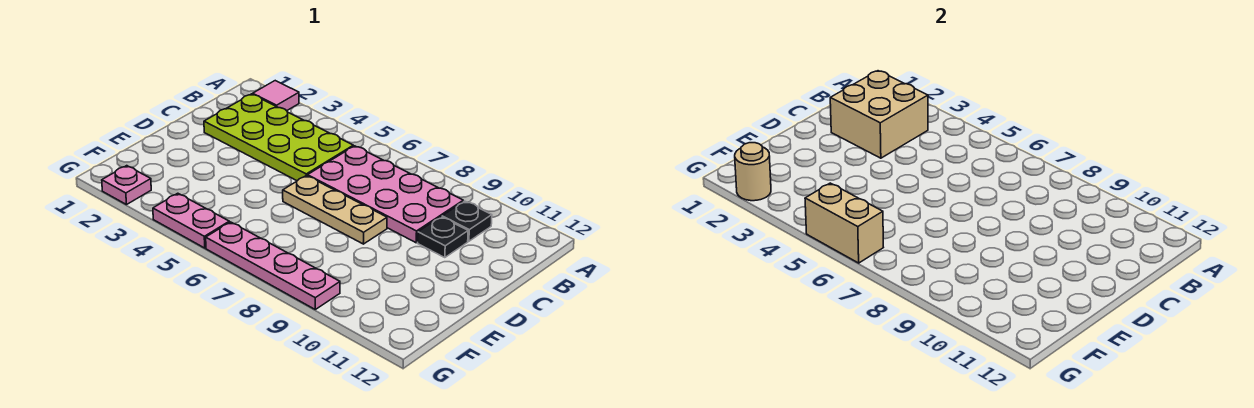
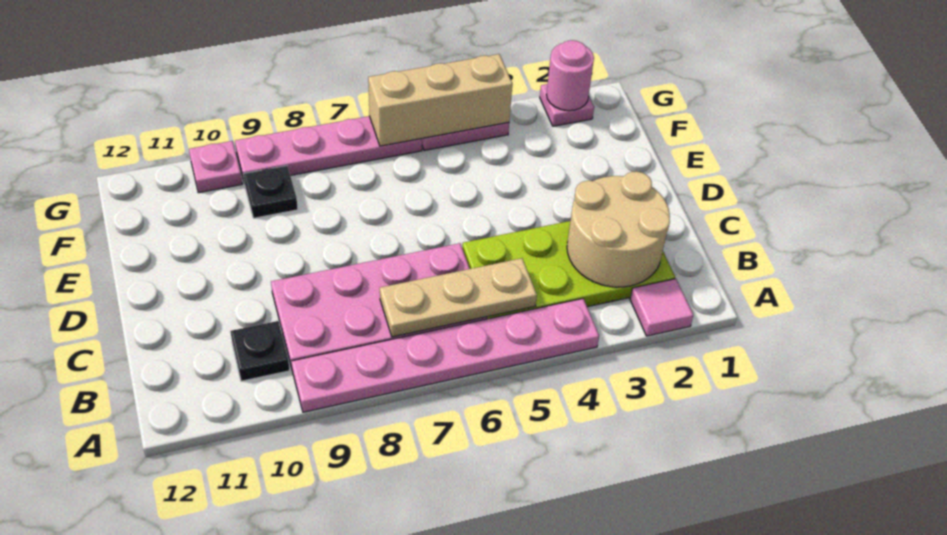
none -> pink 1x6 plate [291,299,599,412]
tan 2x2 brick [830,71,928,158] -> tan 2x2 round brick [567,172,670,287]
black 1x1 plate [418,217,468,258] -> black 1x1 plate moved to [243,166,298,218]
tan 1x3 plate [283,176,387,244] -> tan 1x3 plate moved to [380,258,537,337]
tan 1x1 round brick [735,143,771,201] -> pink 1x1 round brick [546,40,594,111]
tan 1x2 brick [805,183,883,263] -> tan 1x3 brick [368,54,512,146]
none -> pink 1x1 plate [189,141,242,193]

